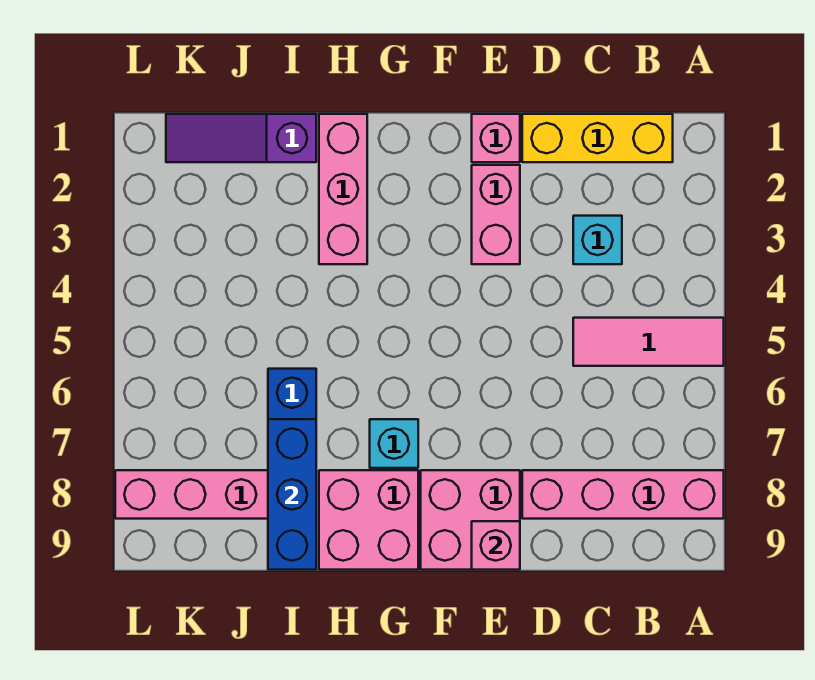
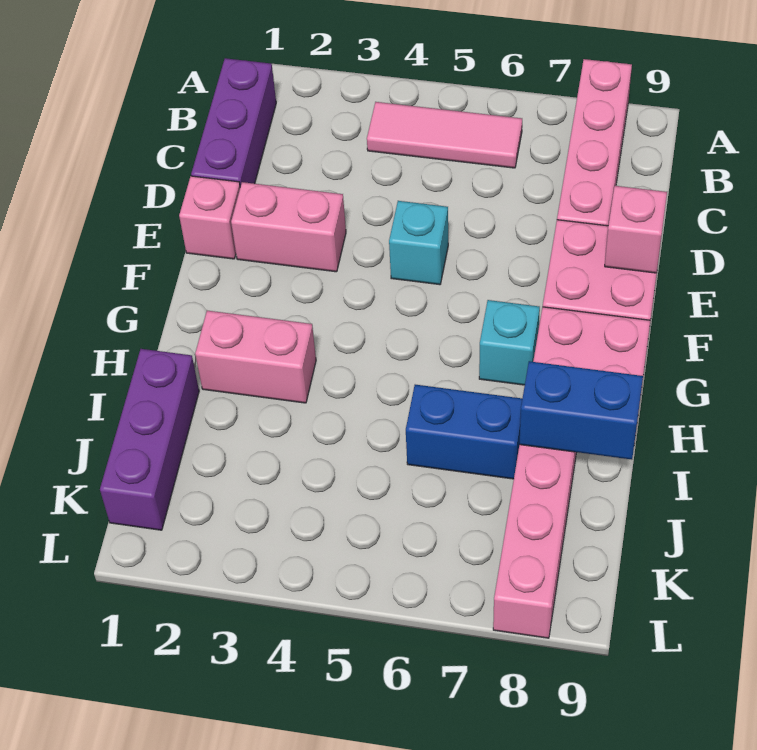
pink 1x3 tile [573,318,724,366] -> pink 1x3 tile turned to [367,102,522,168]
yellow 1x3 brick [522,114,673,162] -> purple 1x3 brick [191,58,276,187]
cyan 1x1 brick [573,216,622,264] -> cyan 1x1 brick moved to [389,201,448,285]
pink 1x3 brick [319,114,367,264] -> pink 1x2 brick [195,311,316,403]
purple 1x3 slope [166,114,316,162] -> purple 1x3 brick [100,349,199,530]
blue 1x3 brick [268,419,316,570] -> blue 1x2 brick [519,361,643,460]

